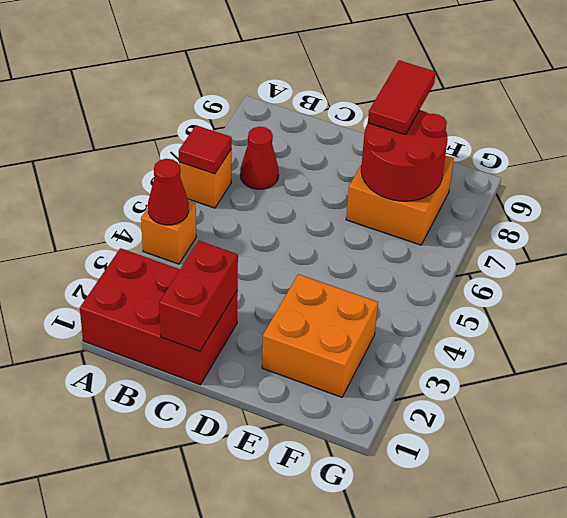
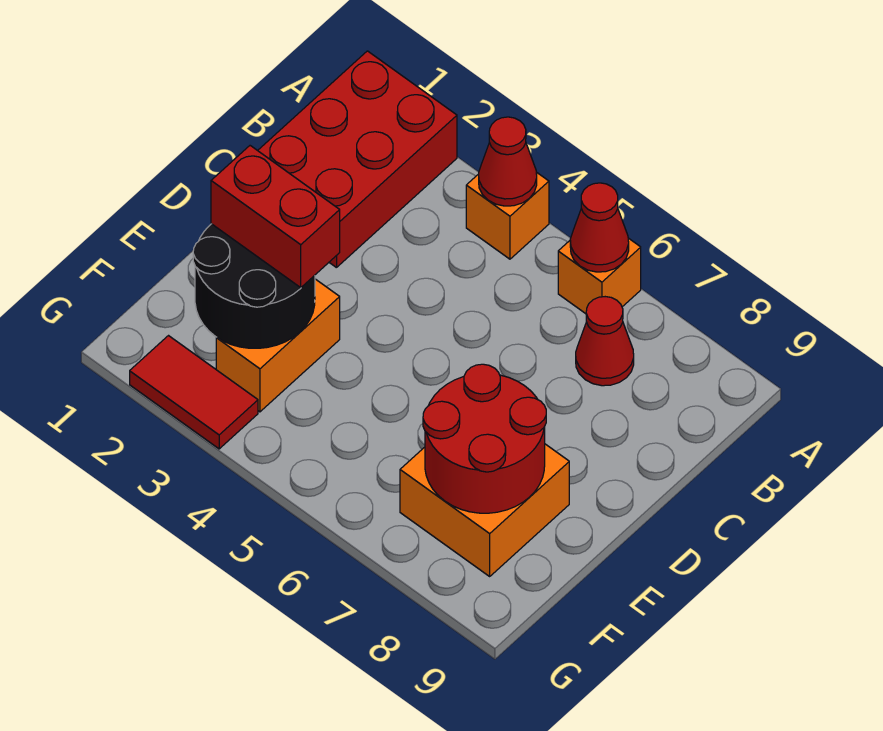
red 1x1 tile [179,125,232,174] -> red 1x1 cone [570,183,629,272]
red 1x2 brick [159,241,238,351] -> red 1x2 brick moved to [211,146,340,288]
orange 2x2 brick [262,274,378,397] -> orange 1x2 brick [216,279,340,412]
none -> black 2x2 round brick [193,224,315,348]
red 1x2 tile [368,60,436,135] -> red 1x2 tile moved to [130,336,258,449]

